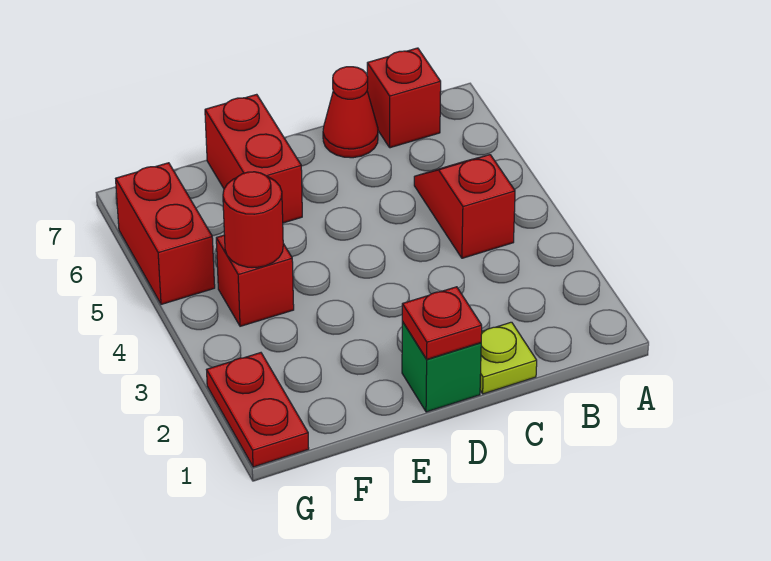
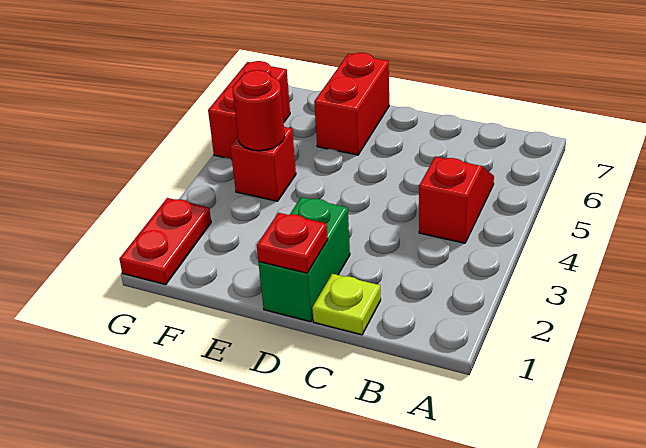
red 1x1 brick [367,48,441,148] -> none
red 1x1 cone [323,67,378,158] -> none
green 1x1 brick [402,322,481,412] -> green 1x2 brick [258,197,350,322]

